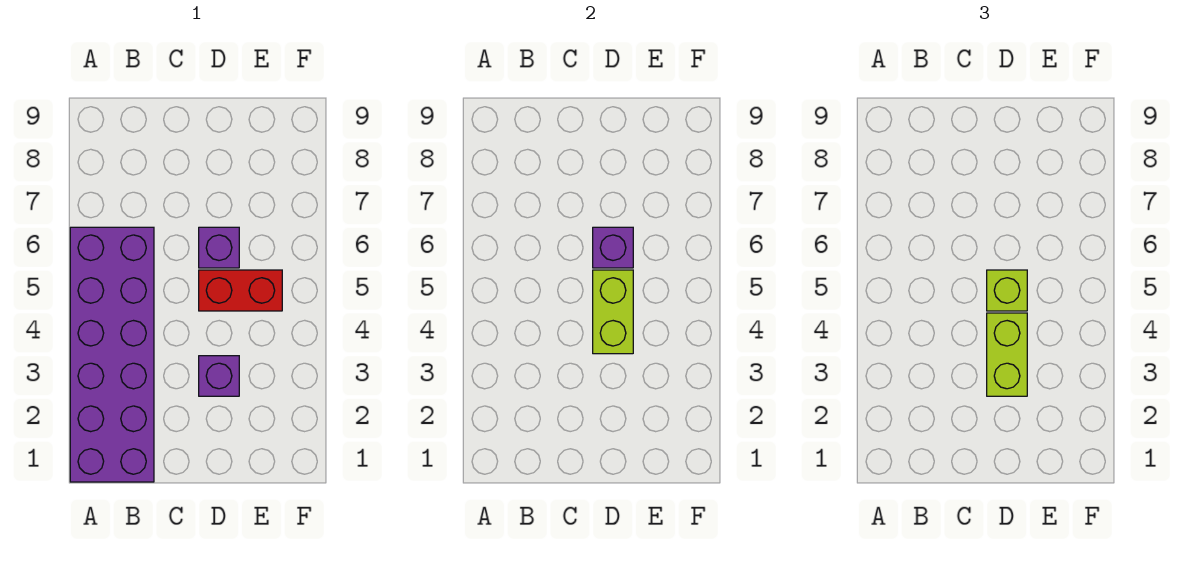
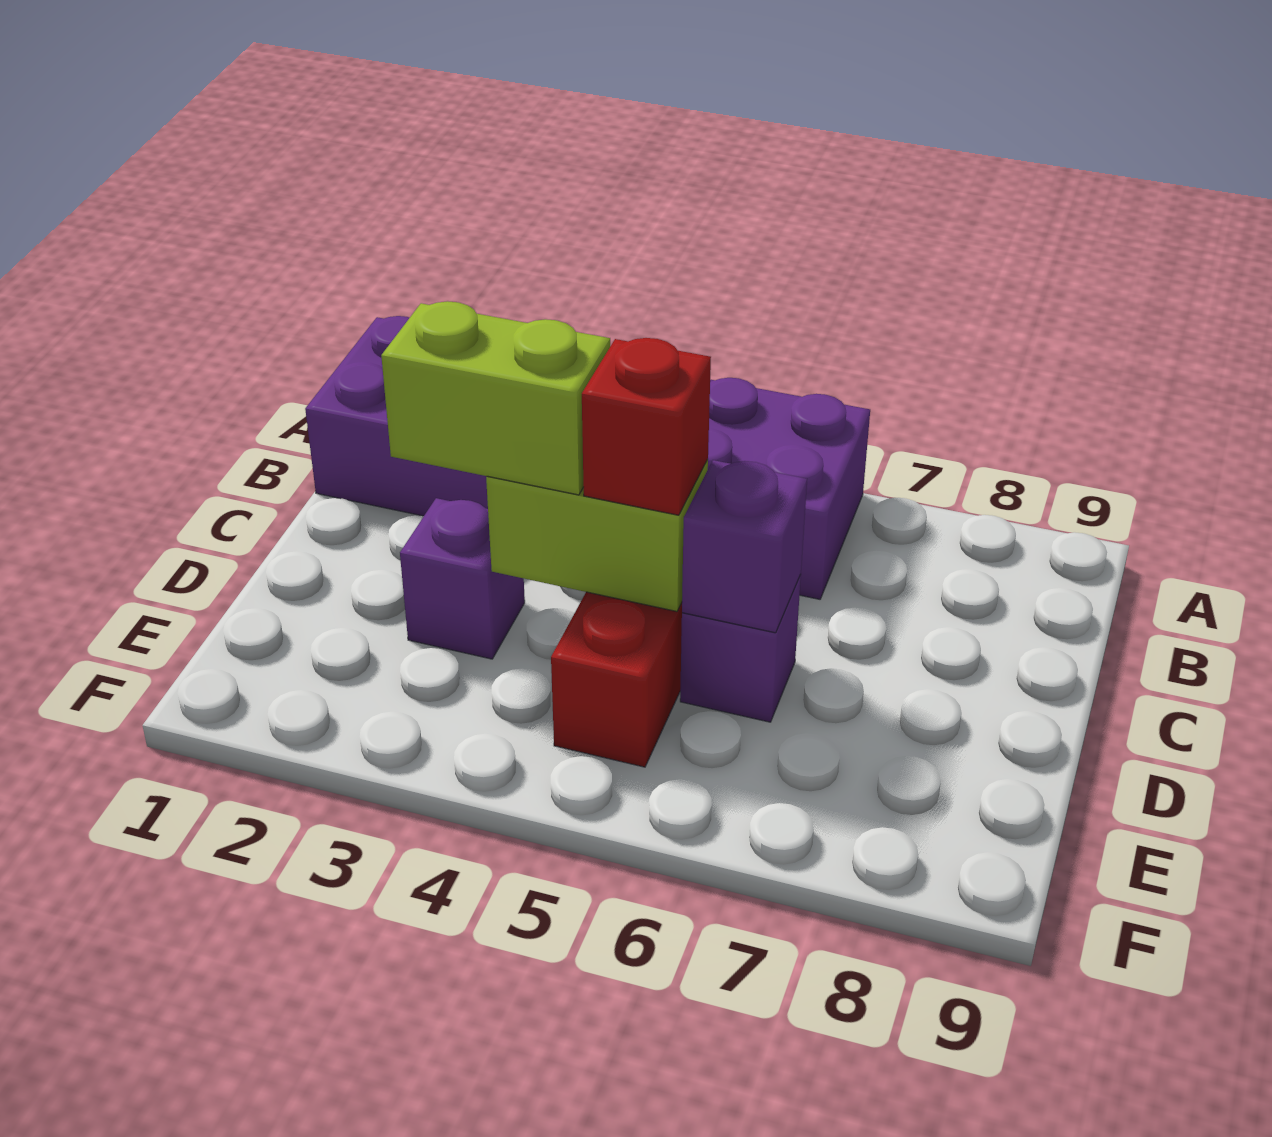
lime 1x1 brick [987,270,1027,311] -> red 1x1 brick [582,338,711,515]

